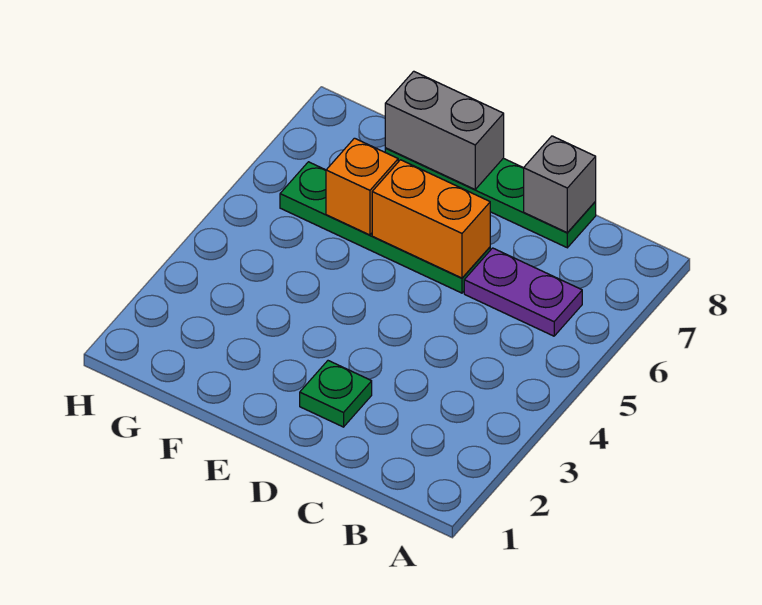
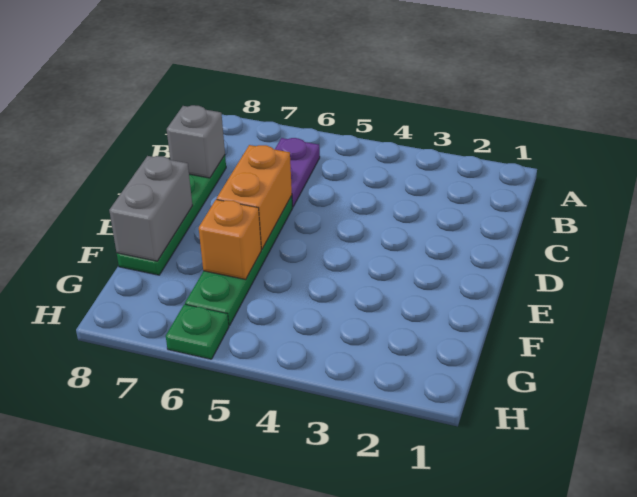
green 1x1 plate [300,361,372,427] -> green 1x1 plate moved to [166,304,229,359]

